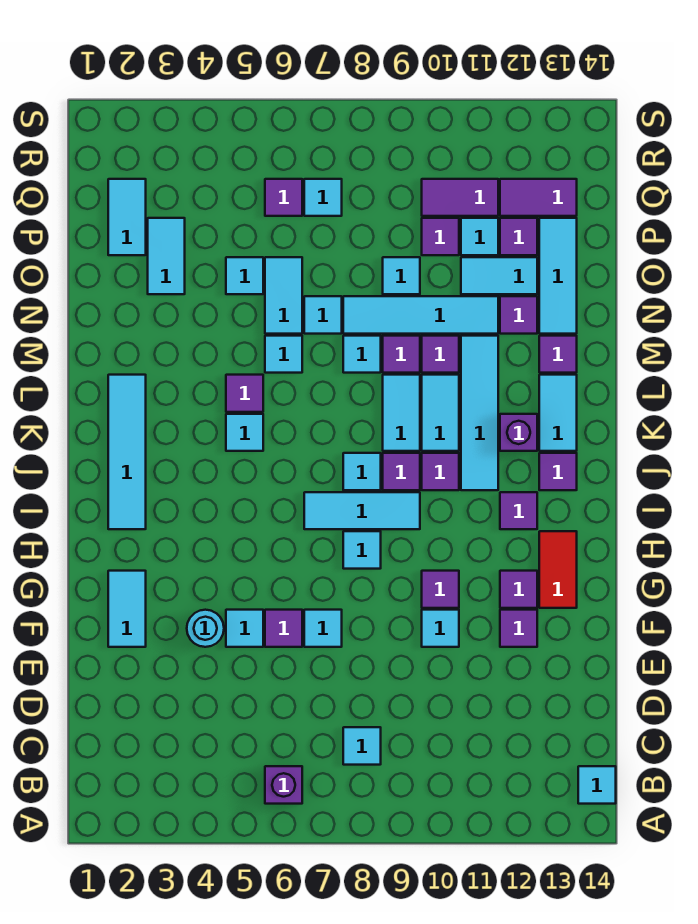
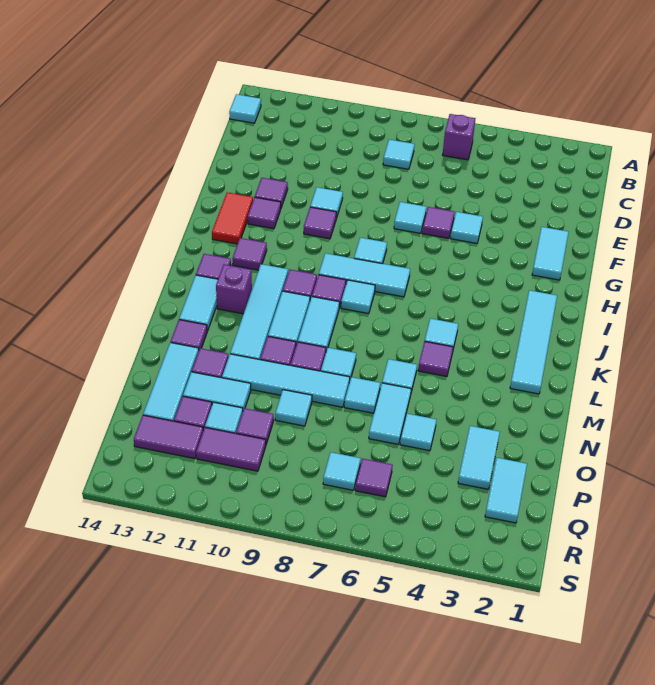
cyan 1x1 round brick [187,610,224,647] -> none

